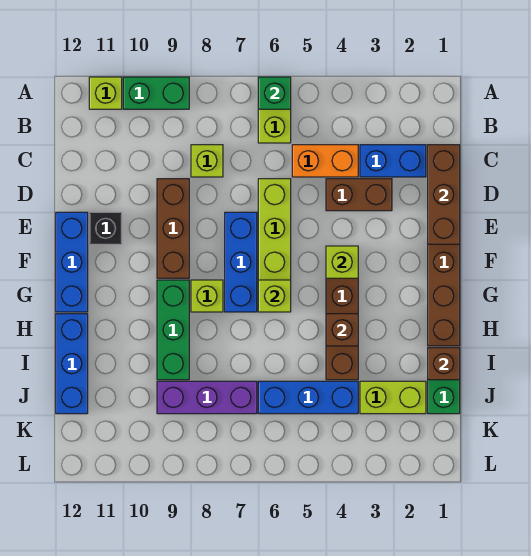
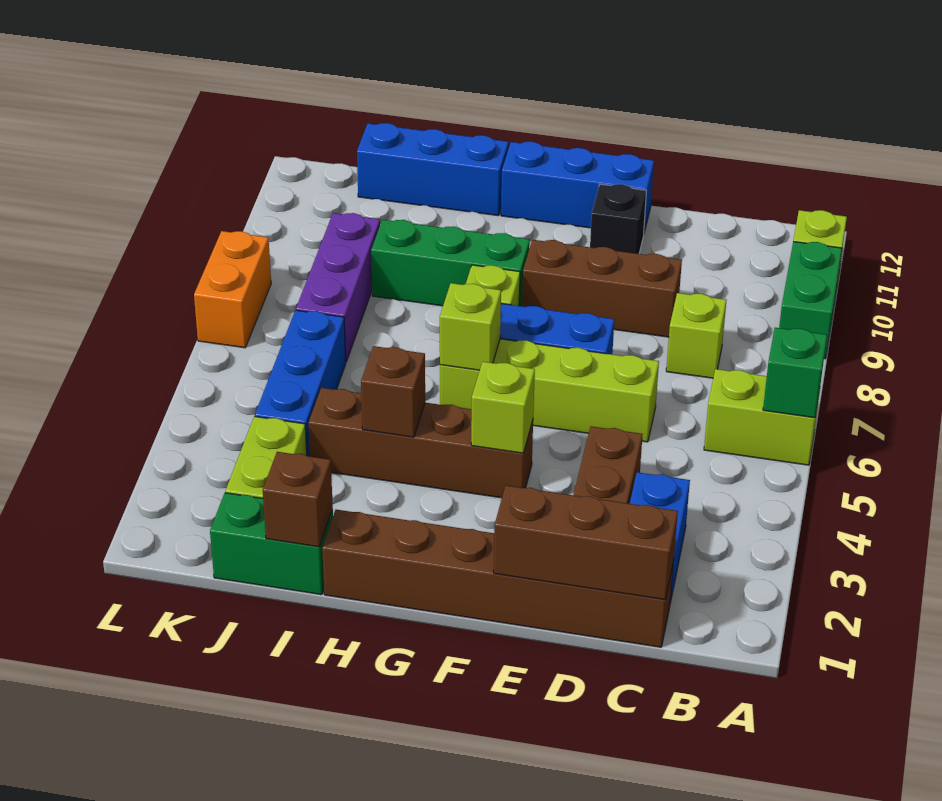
orange 1x2 brick [292,145,358,177] -> orange 1x2 brick moved to [194,231,271,348]

